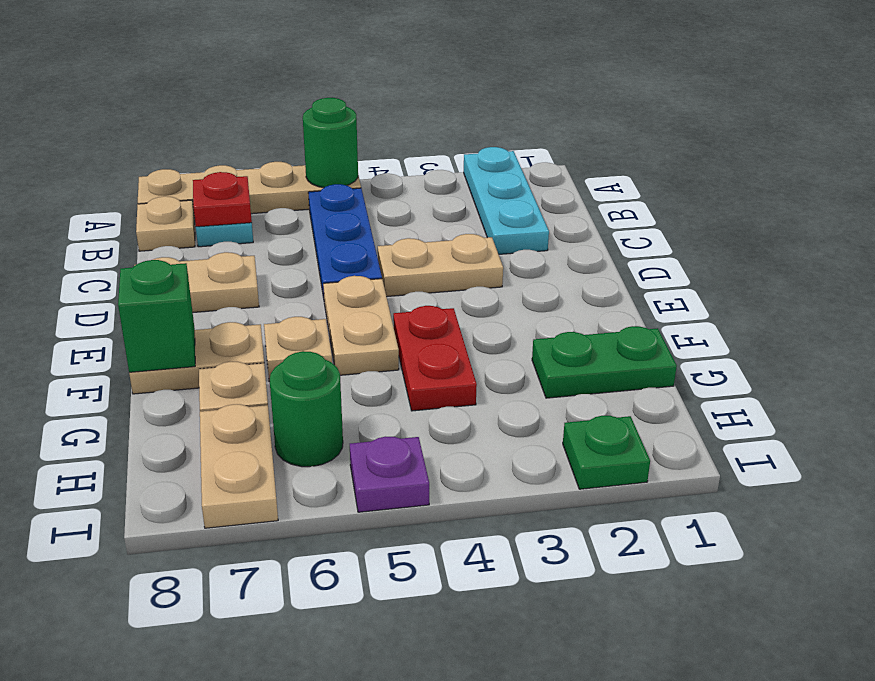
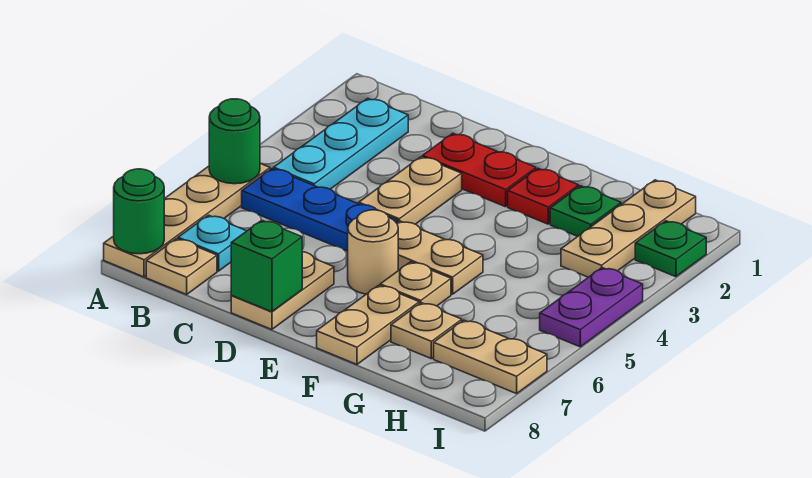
cyan 1x3 plate [464,147,549,254] -> cyan 1x3 plate turned to [274,98,408,189]
red 1x1 plate [193,172,252,227] -> red 1x1 plate moved to [508,168,579,224]
none -> tan 1x1 round brick [348,210,398,294]
red 1x2 plate [393,306,477,411] -> red 1x2 plate moved to [423,133,536,207]
green 1x1 brick [118,260,195,372] -> green 1x1 brick moved to [231,220,302,312]
green 1x2 plate [532,326,677,398] -> green 1x1 plate [550,186,621,236]
none -> tan 1x3 plate [561,180,696,277]
green 1x1 round brick [270,351,343,467] -> green 1x1 round brick moved to [114,169,164,254]
purple 1x1 plate [350,437,429,512] -> purple 1x2 plate [540,268,643,347]

